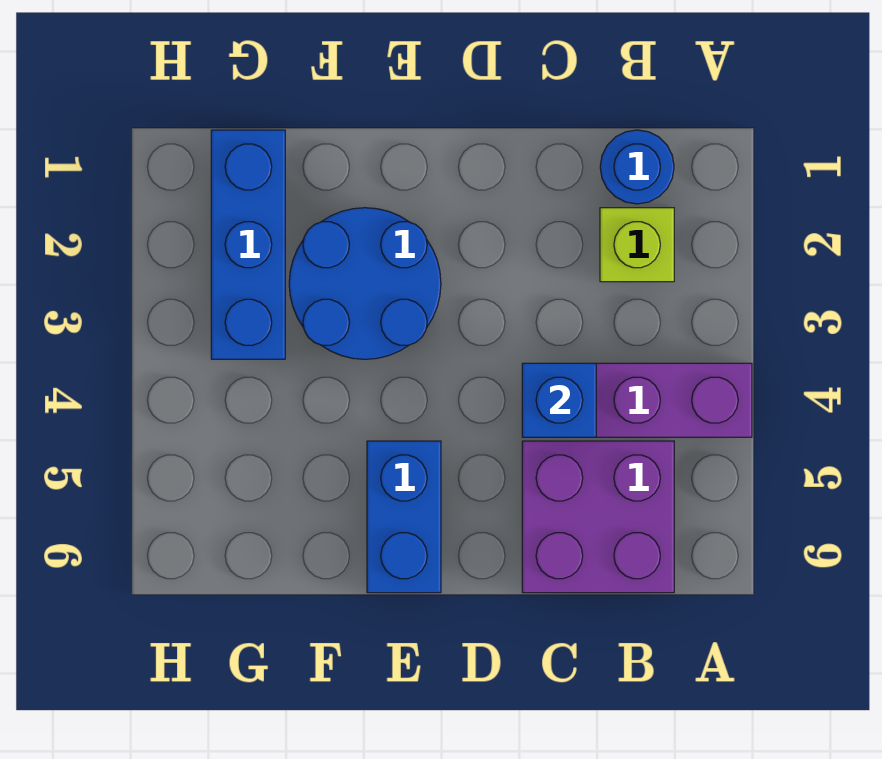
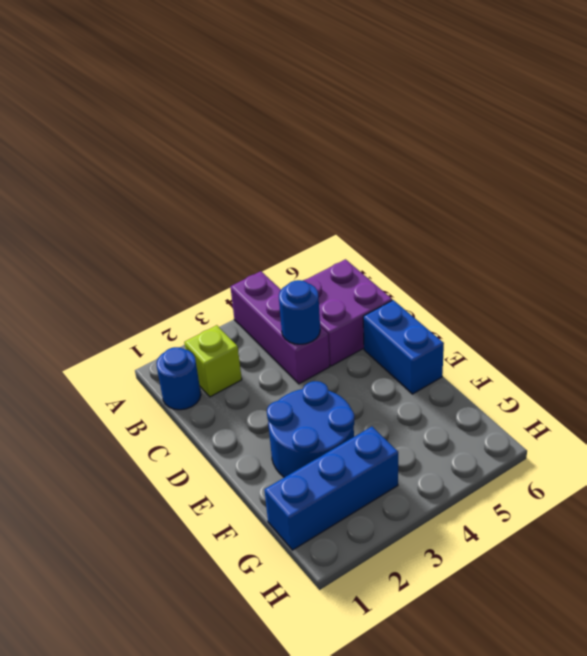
blue 1x1 brick [522,363,596,437] -> blue 1x1 round brick [279,280,320,344]
blue 1x2 brick [367,441,441,593] -> blue 1x2 brick turned to [363,300,444,394]

